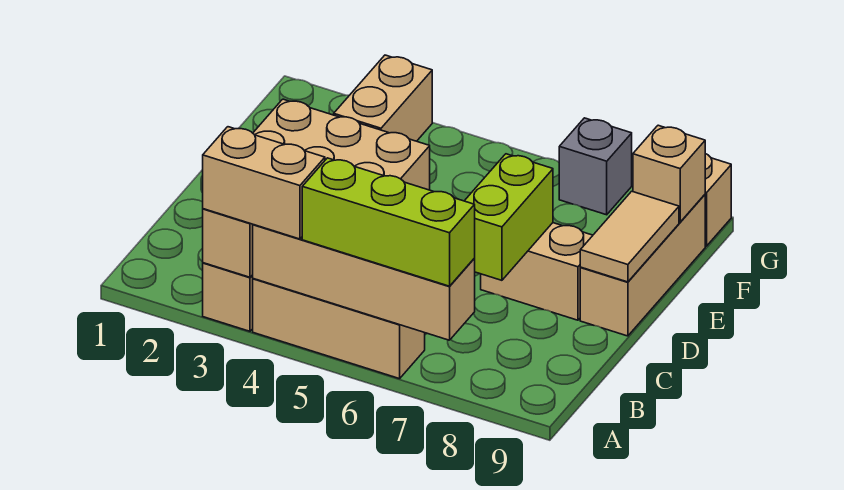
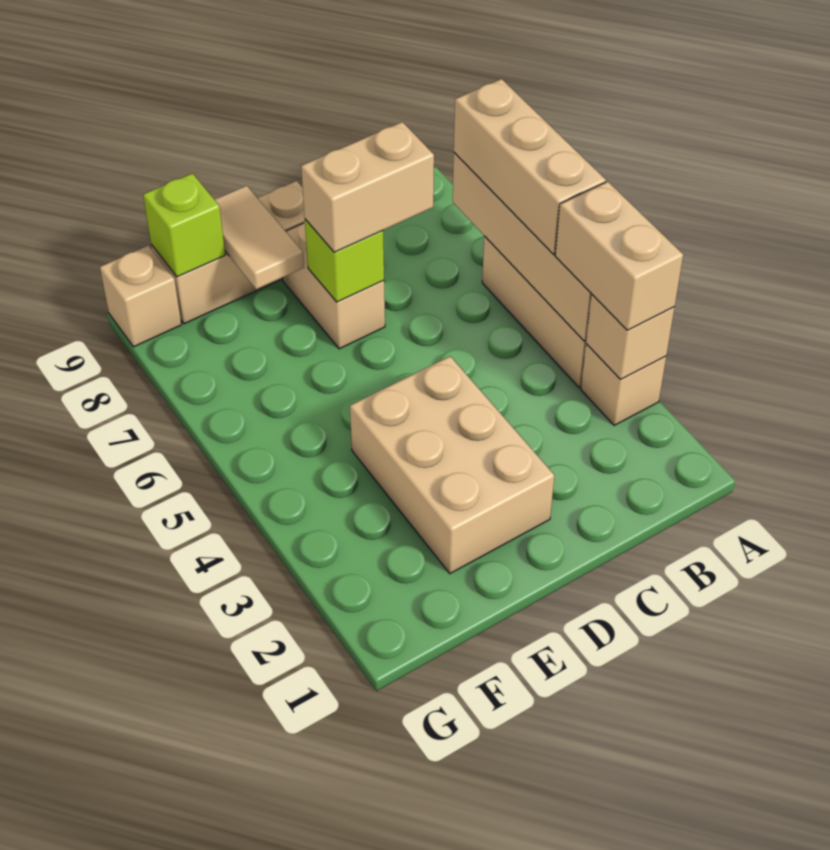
lime 1x3 brick [302,158,475,286] -> tan 1x3 brick [454,79,606,254]
lime 1x2 brick [465,154,553,280] -> lime 1x1 brick [305,219,384,302]
tan 1x2 tile [580,191,679,282] -> tan 1x2 tile turned to [214,186,304,289]
tan 1x2 brick [334,55,432,141] -> tan 1x2 brick moved to [301,122,434,252]
tan 1x1 brick [633,125,705,222] -> lime 1x1 brick [143,173,225,277]
grey 1x1 brick [559,118,632,215] -> none

